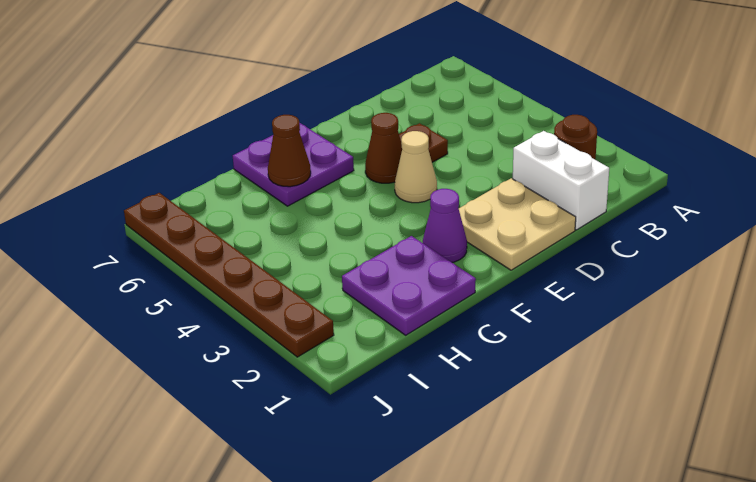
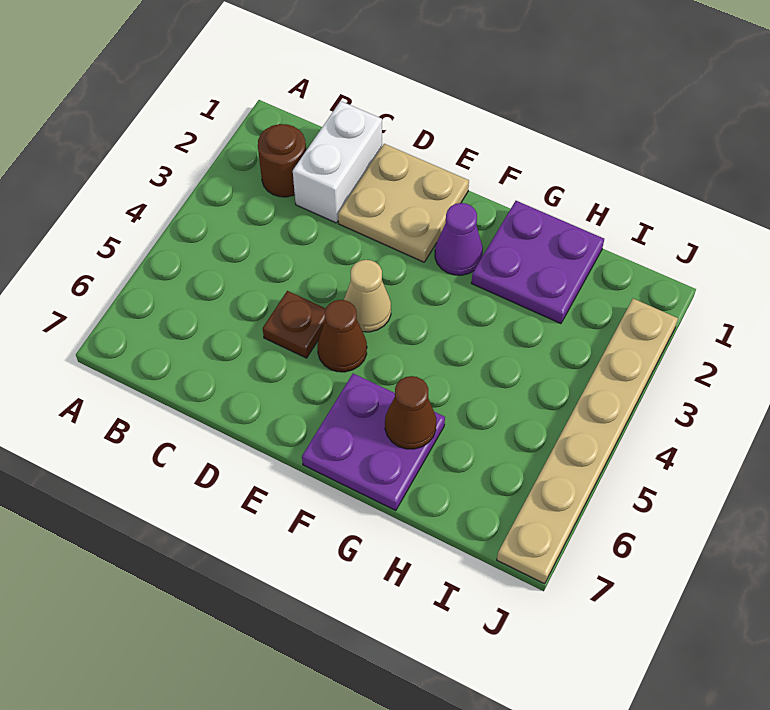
brown 1x6 plate [124,193,334,357] -> tan 1x6 plate [497,299,678,584]

